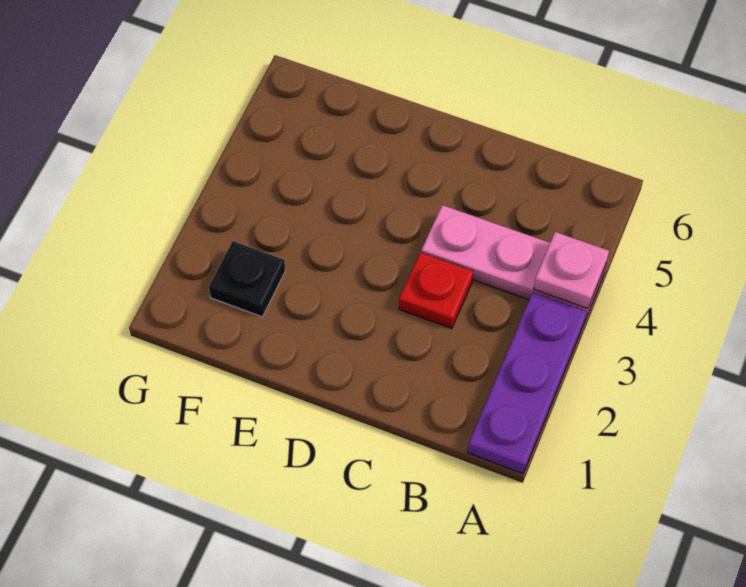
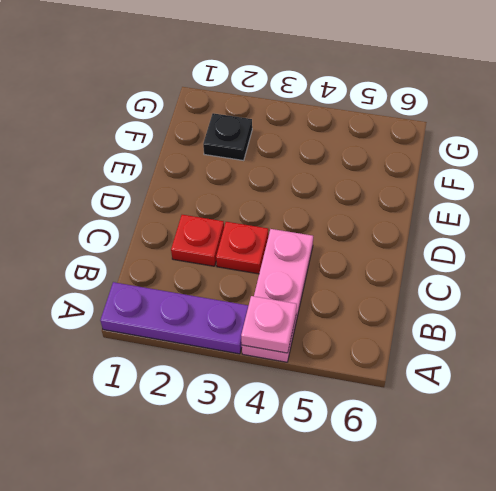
none -> red 1x1 plate [171,215,224,266]

